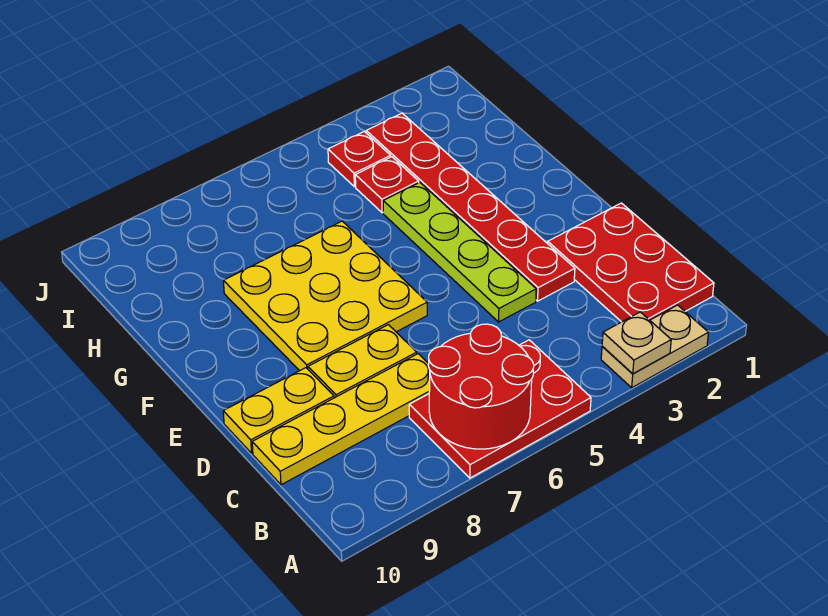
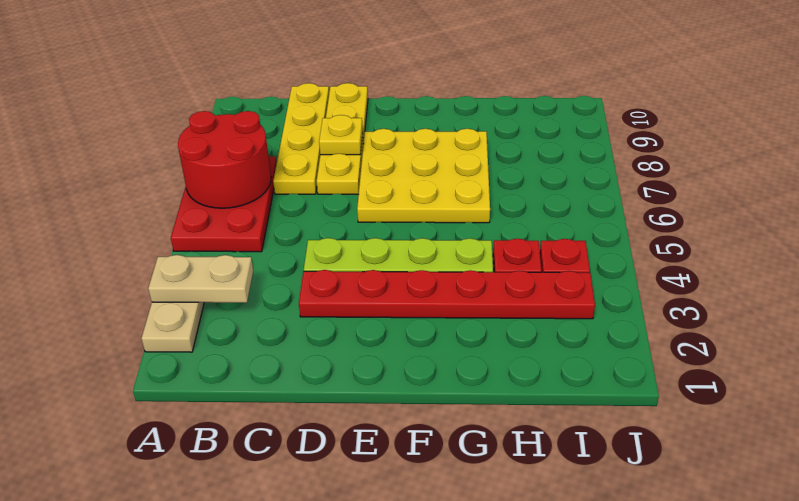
tan 1x1 plate [602,312,671,374] -> tan 1x2 plate [148,255,253,303]
red 2x3 plate [548,203,714,322] -> none
none -> yellow 1x1 plate [319,115,363,155]

